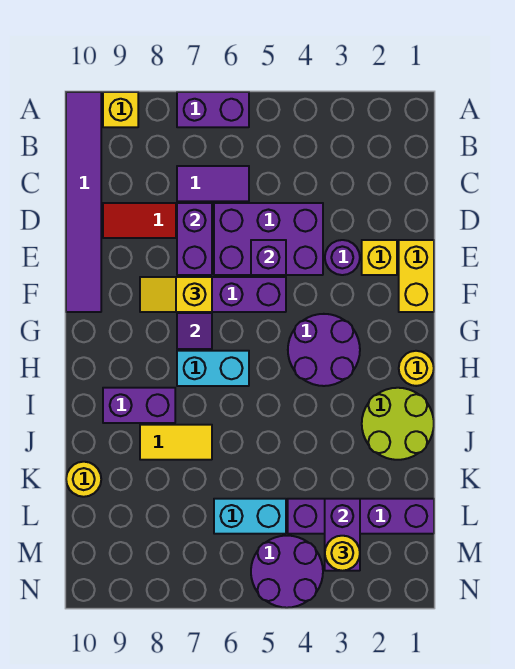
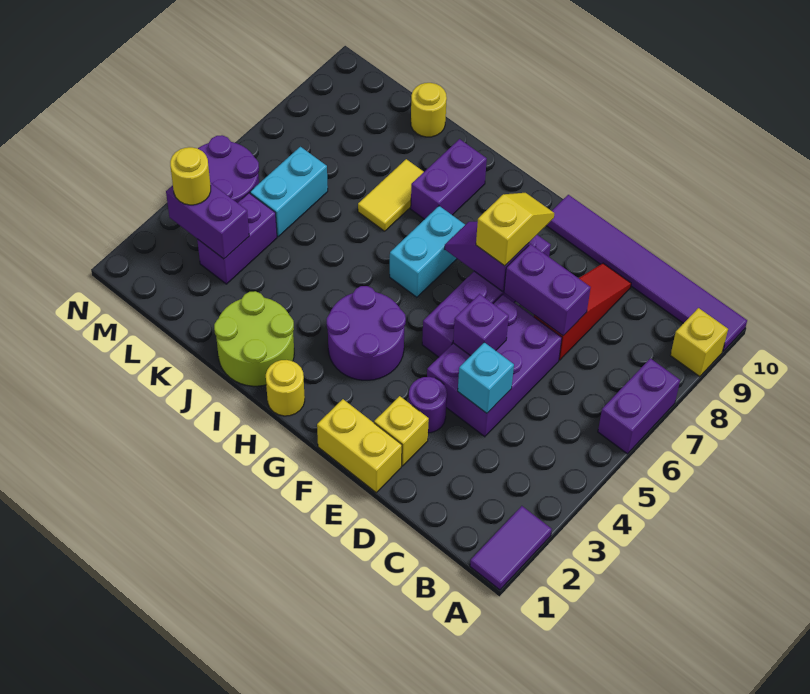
purple 1x2 tile [177,166,249,201] -> purple 1x2 tile moved to [470,506,552,590]
none -> cyan 1x1 brick [458,342,514,413]
purple 1x4 brick [288,499,434,534] -> purple 1x2 brick [197,193,277,284]

